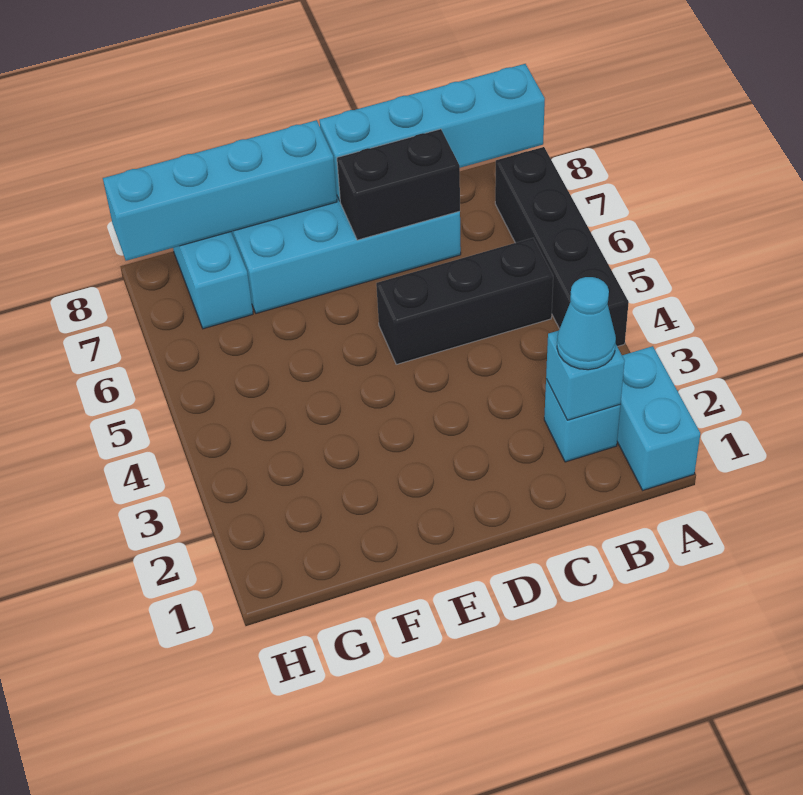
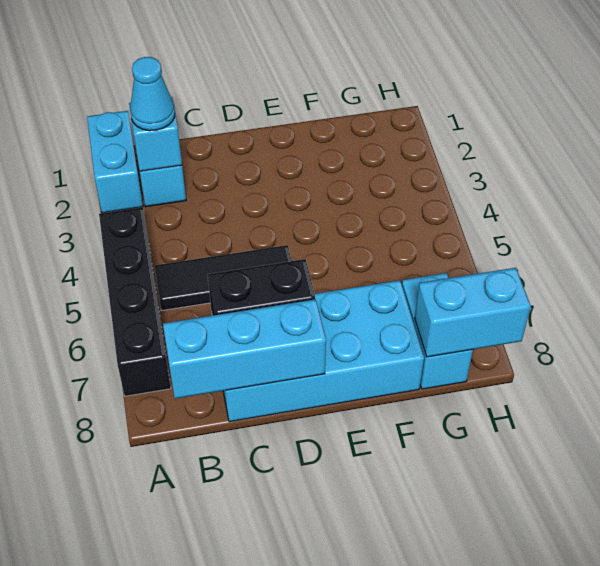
cyan 1x4 brick [319,64,545,201] -> cyan 1x3 brick [163,299,326,399]
black 1x3 brick [376,238,553,364] -> black 1x3 tile [154,245,291,310]
cyan 1x4 brick [103,120,337,261] -> cyan 1x2 brick [415,268,531,357]

